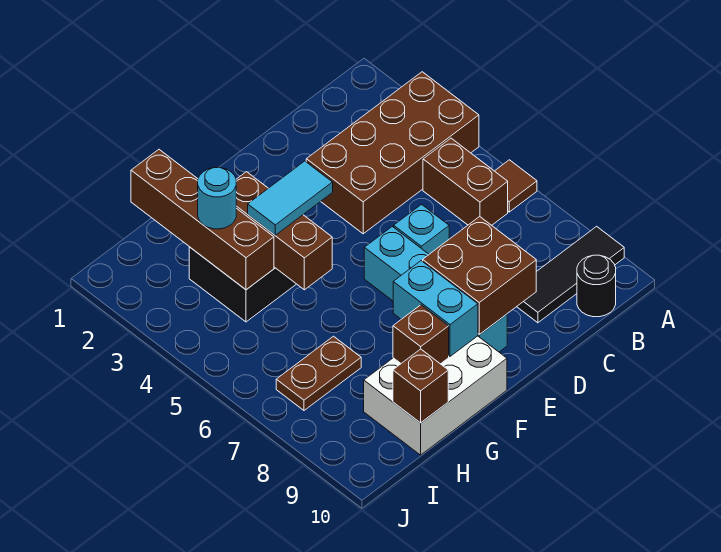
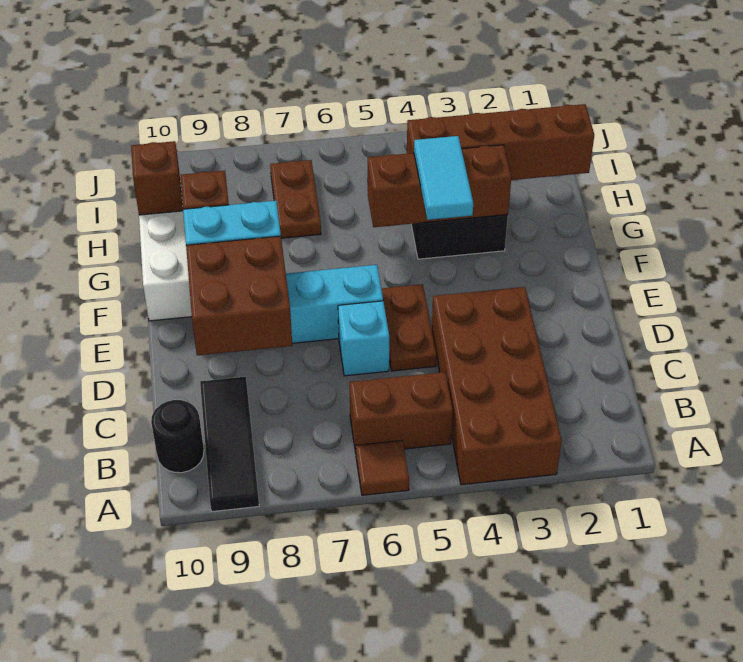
none -> brown 1x2 plate [381,284,437,371]
cyan 1x1 round brick [198,168,236,229] -> none

